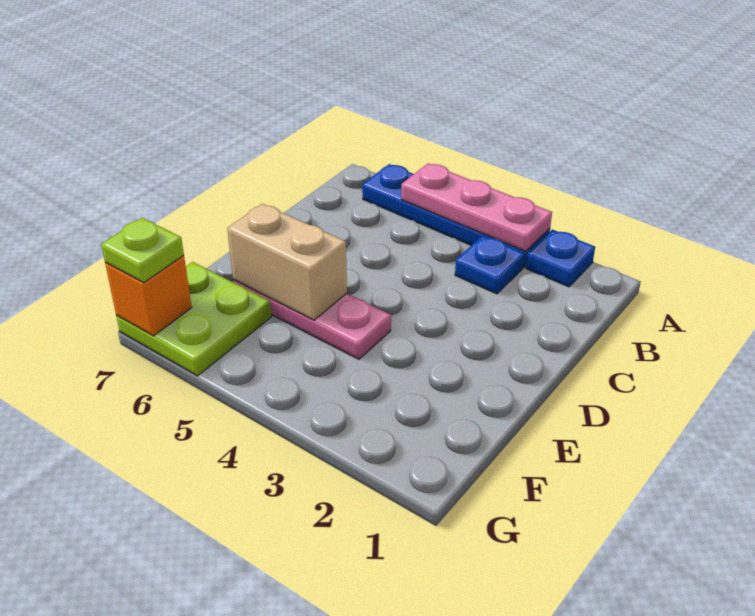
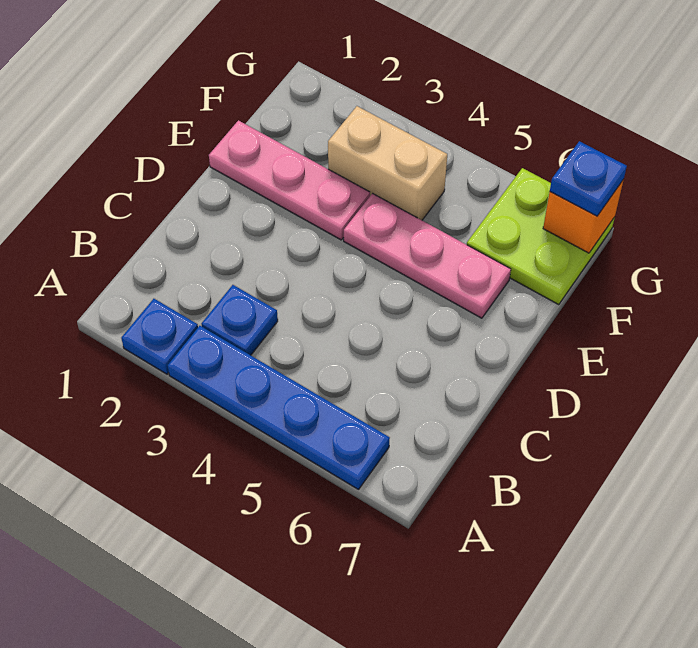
pink 1x3 plate [401,164,552,251] -> pink 1x3 plate moved to [209,120,370,240]
tan 1x2 brick [227,204,347,320] -> tan 1x2 brick moved to [328,106,447,220]
lime 1x1 plate [101,218,184,283] -> blue 1x1 plate [550,141,627,216]

